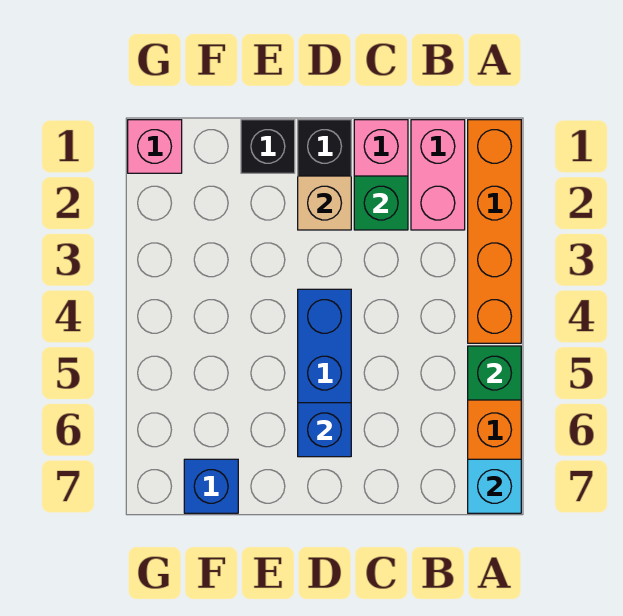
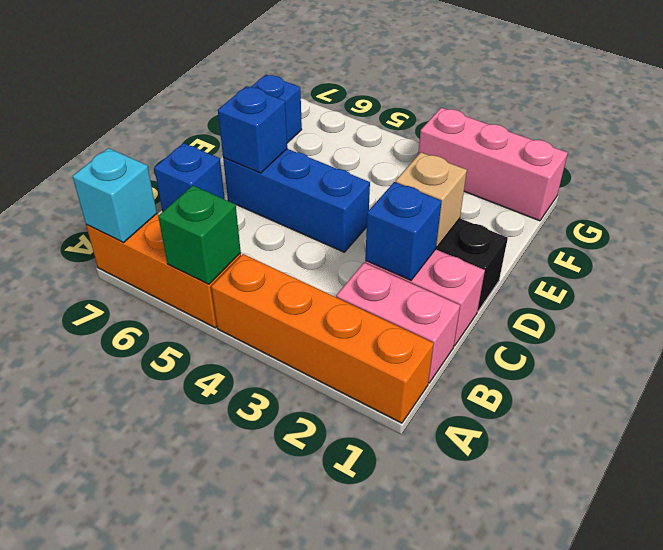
green 1x1 brick [354,176,408,230] -> blue 1x1 brick [365,182,442,280]
none -> blue 1x1 brick [154,143,225,211]
black 1x1 brick [241,120,295,173] -> none
pink 1x1 brick [128,120,182,173] -> pink 1x3 brick [418,108,568,221]

